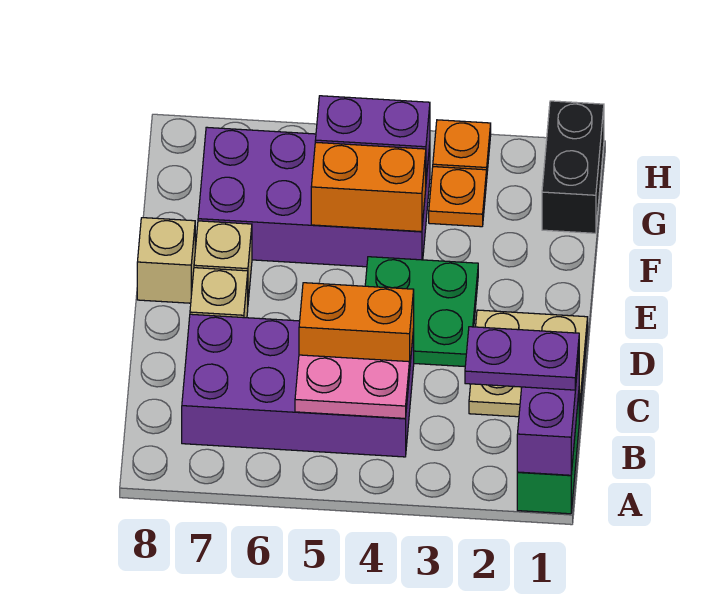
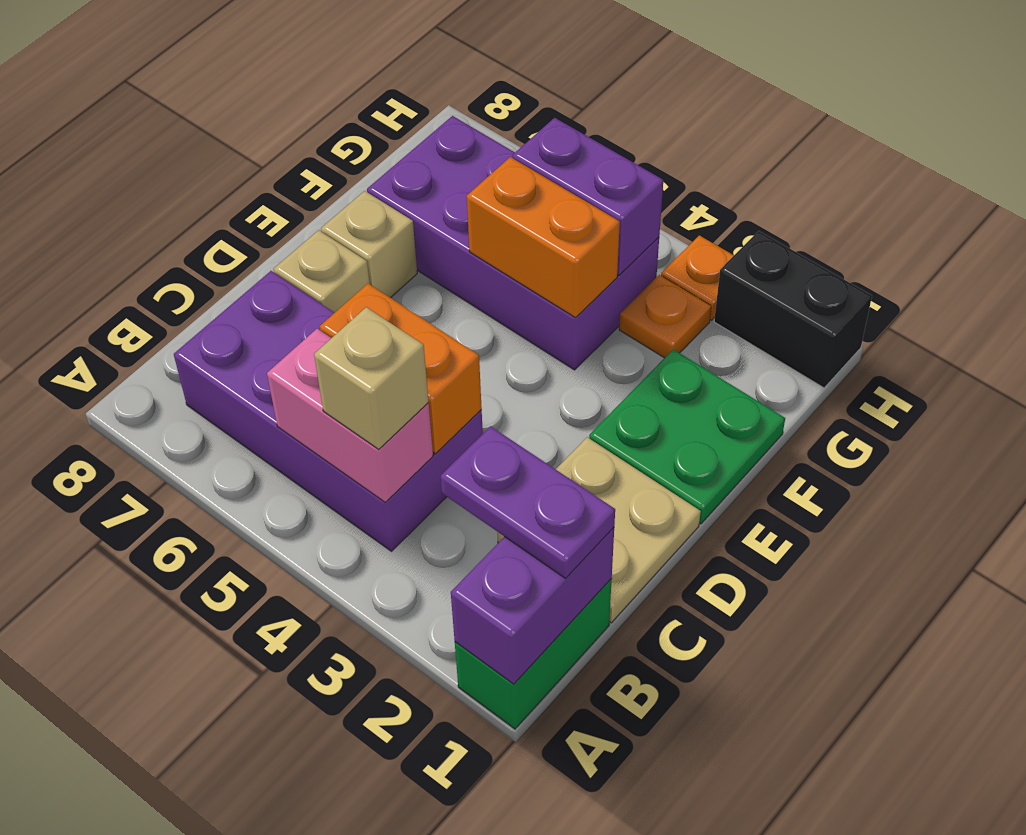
pink 1x2 plate [295,355,409,418] -> pink 1x2 brick [267,329,433,502]
green 2x2 plate [365,257,478,367] -> green 2x2 plate moved to [589,349,785,524]
tan 1x1 brick [137,218,195,303] -> tan 1x1 brick moved to [314,307,429,450]
black 1x2 brick [542,101,604,233] -> black 1x2 brick turned to [714,231,872,388]

